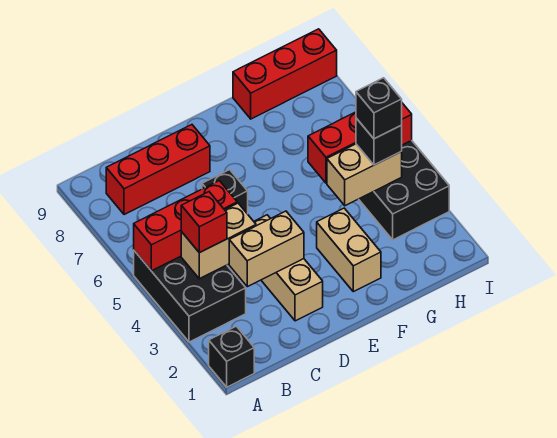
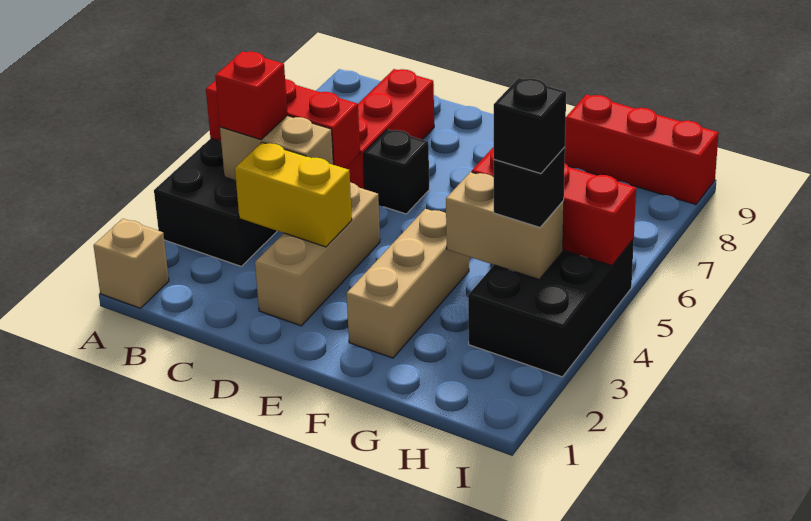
black 1x1 brick [209,326,254,387] -> tan 1x1 brick [93,219,169,308]
red 1x3 brick [106,125,210,215] -> red 1x3 brick turned to [345,69,434,189]
tan 1x2 brick [229,211,304,287] -> yellow 1x2 brick [235,142,352,247]
tan 1x2 brick [317,208,381,292] -> tan 1x3 brick [346,209,469,358]

